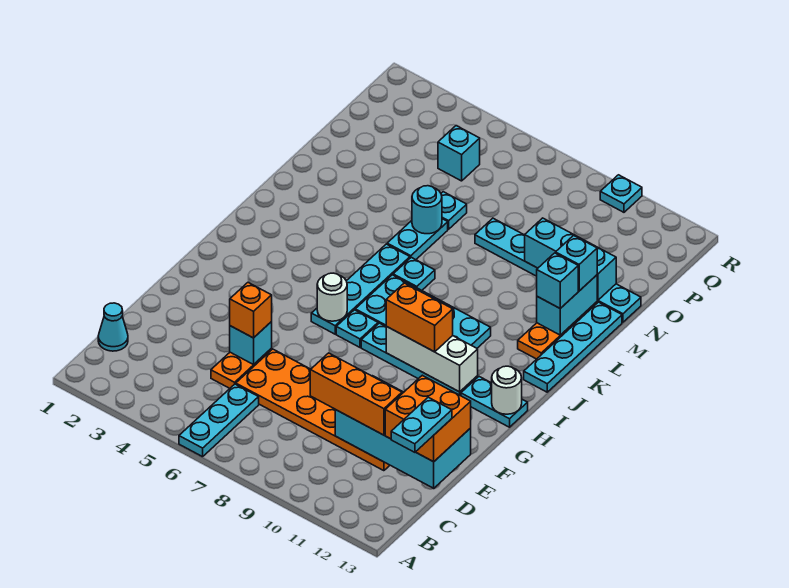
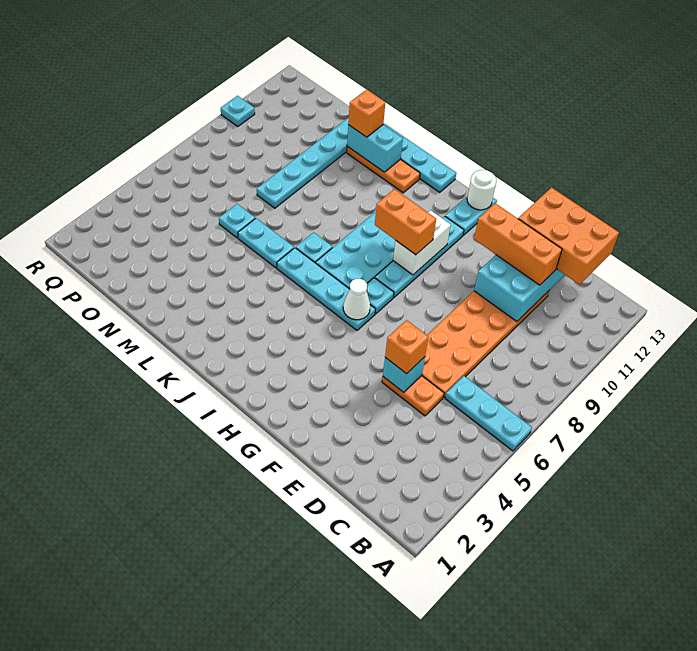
cyan 1x1 cone [98,303,128,351] -> none
cyan 1x2 plate [391,397,452,452] -> none
orange 1x3 brick [310,353,402,435] -> orange 1x3 brick turned to [474,203,562,285]
orange 2x2 brick [385,375,471,462] -> orange 2x3 brick [518,188,619,285]
white 1x1 round brick [317,273,347,321] -> white 1x1 cone [343,279,370,320]
white 1x3 brick [386,326,478,392] -> white 1x2 brick [393,210,451,275]
orange 1x2 brick [386,283,453,352] -> orange 1x2 brick turned to [375,189,436,255]
cyan 1x1 brick [537,253,578,308] -> none
cyan 1x1 round brick [412,186,442,234] -> none
cyan 1x1 brick [556,235,597,291] -> orange 1x1 brick [348,90,385,137]
cyan 1x3 brick [525,218,616,300] -> none
cyan 1x1 brick [438,126,480,181] -> none

